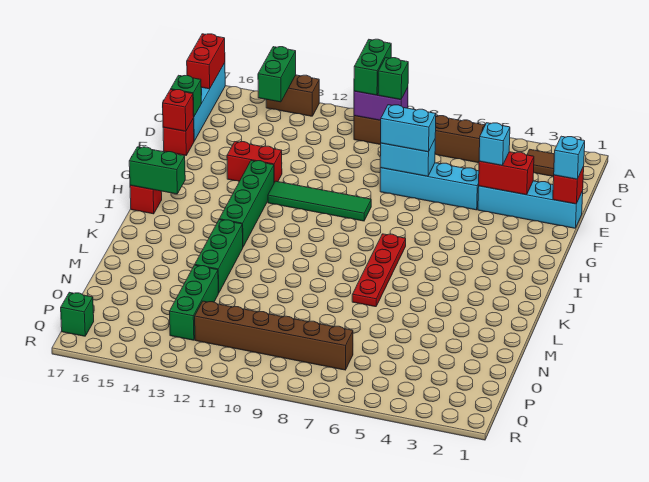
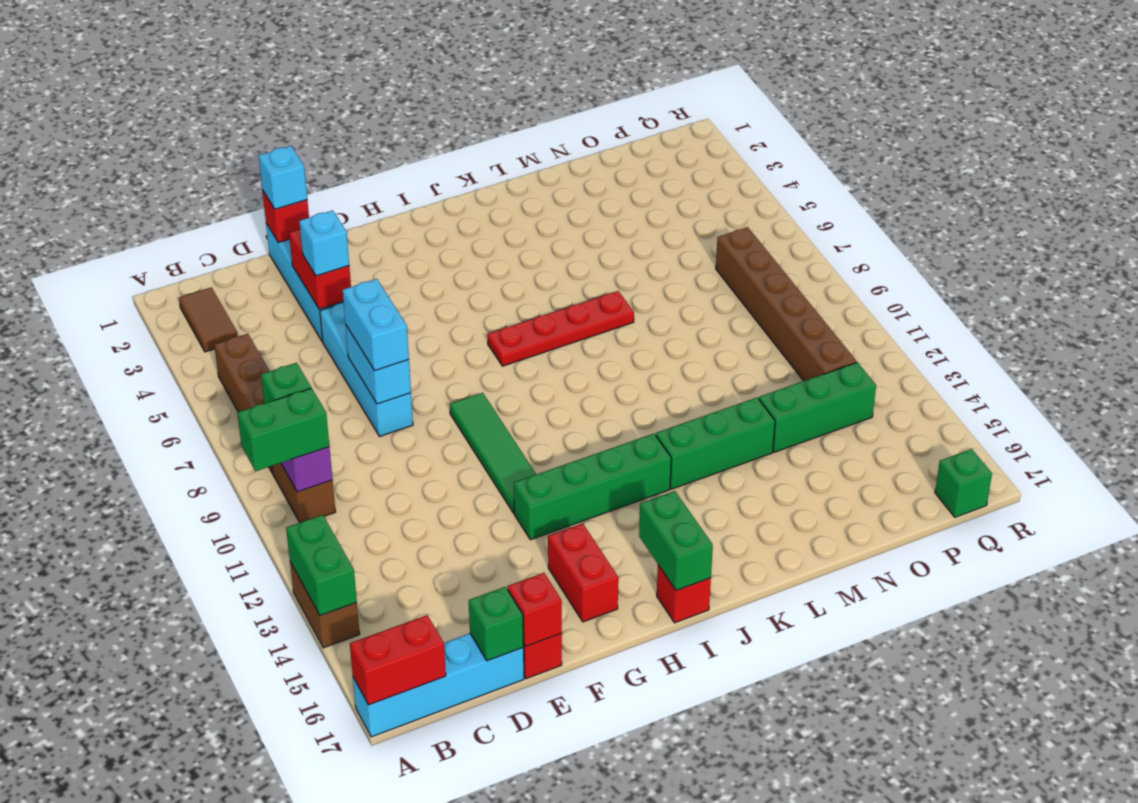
green 1x2 brick [258,47,296,102] -> green 1x2 brick turned to [286,515,357,615]
red 1x2 brick [227,142,282,182] -> red 1x2 brick moved to [548,524,618,622]

